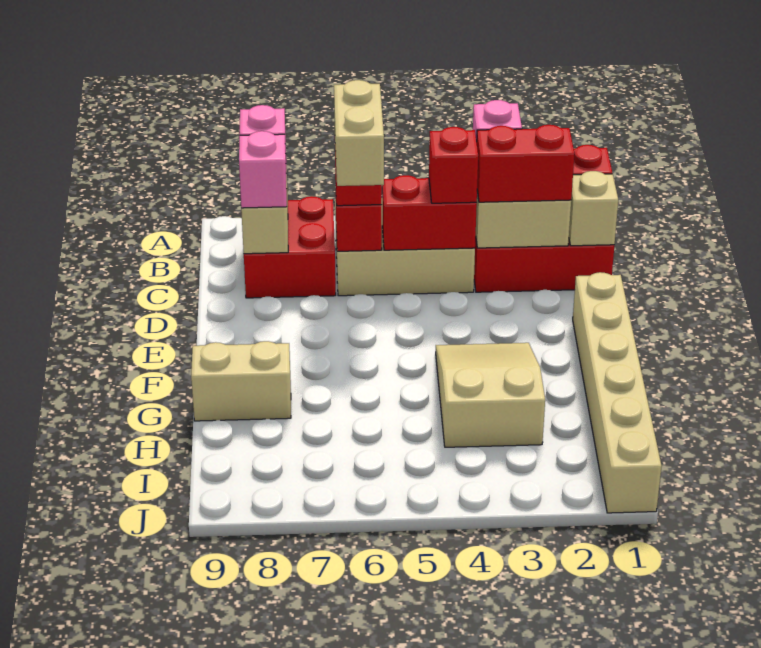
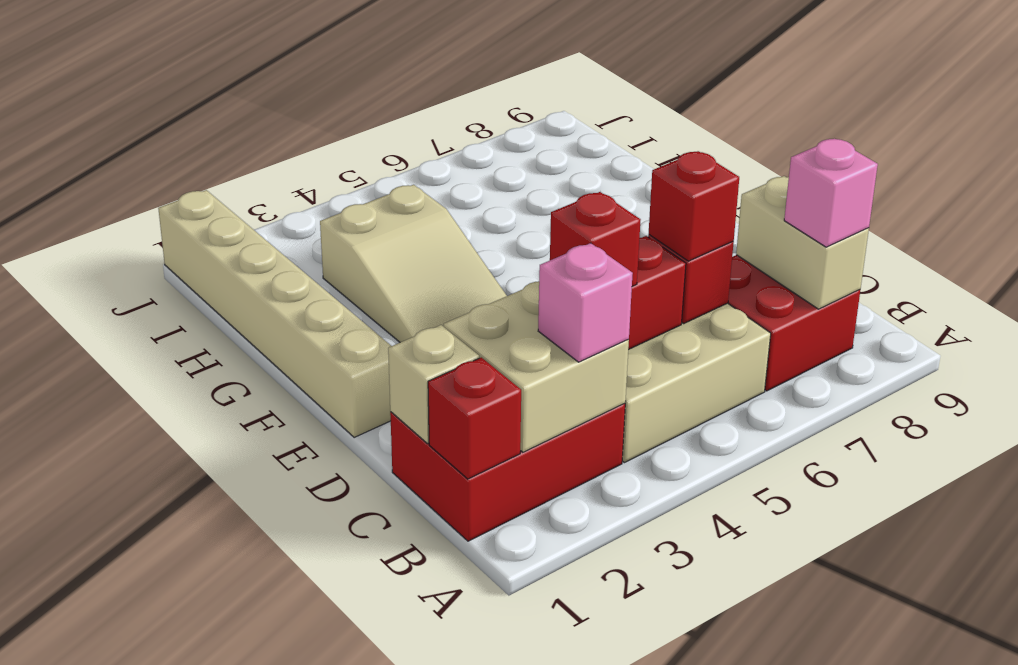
red 1x2 brick [477,125,574,202] -> none
tan 1x2 brick [334,80,384,186] -> none
pink 1x1 brick [239,131,287,208] -> none
tan 1x2 brick [191,341,291,421] -> none

